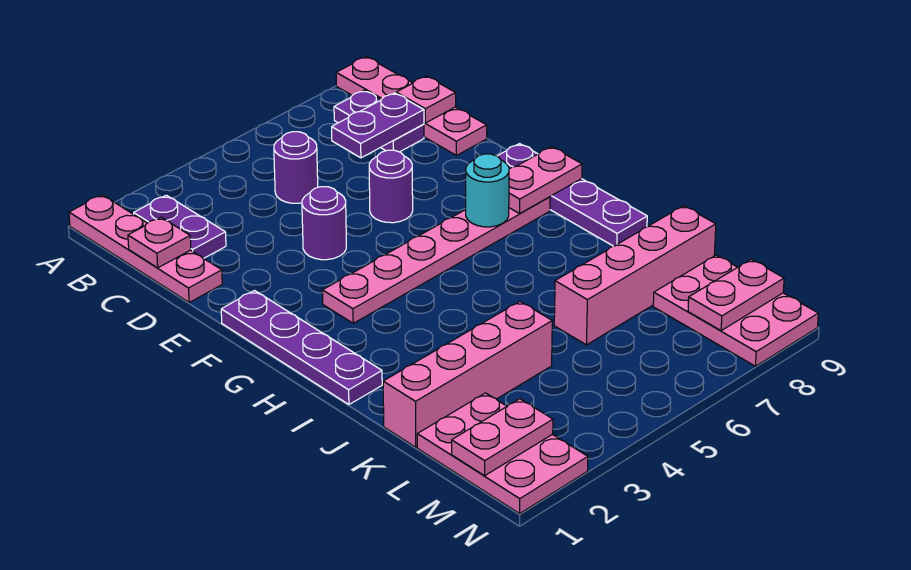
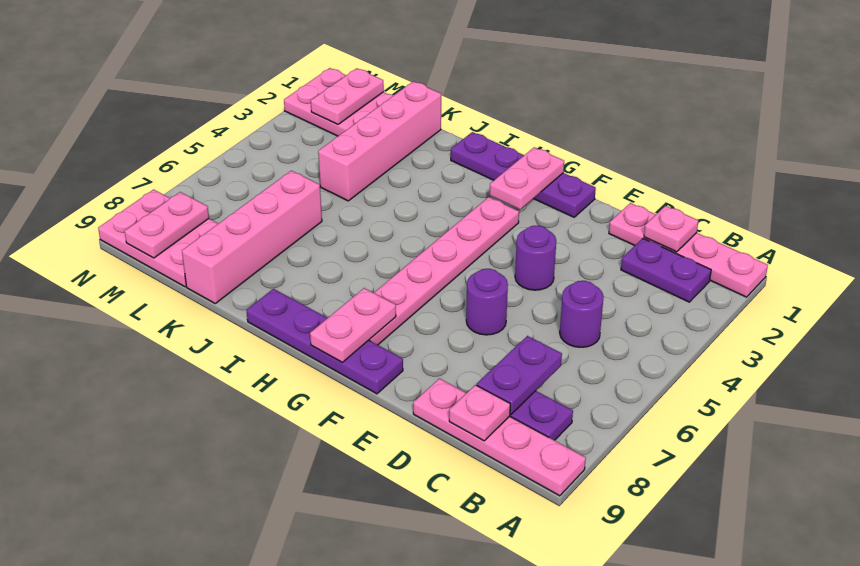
none -> pink 1x2 plate [490,147,564,210]
cyan 1x1 round brick [466,154,509,227] -> none

